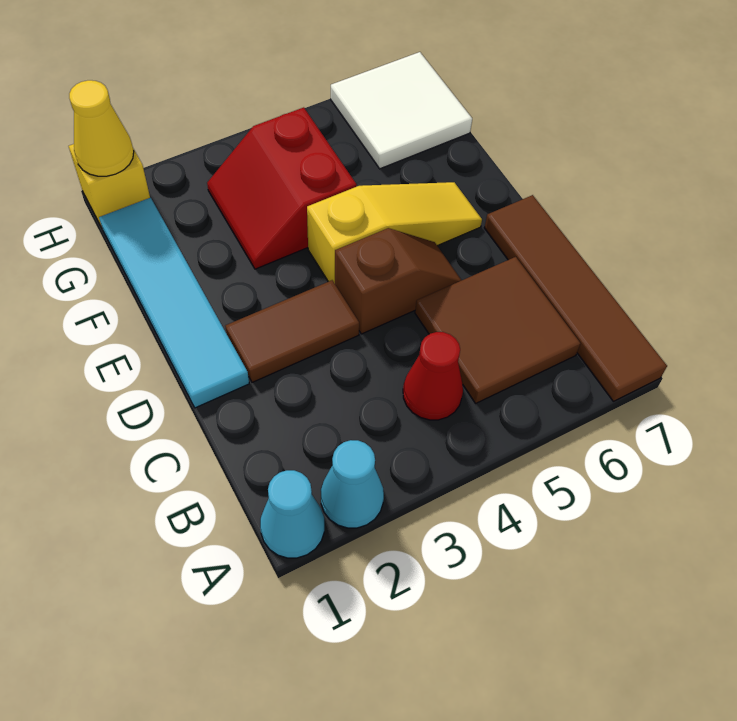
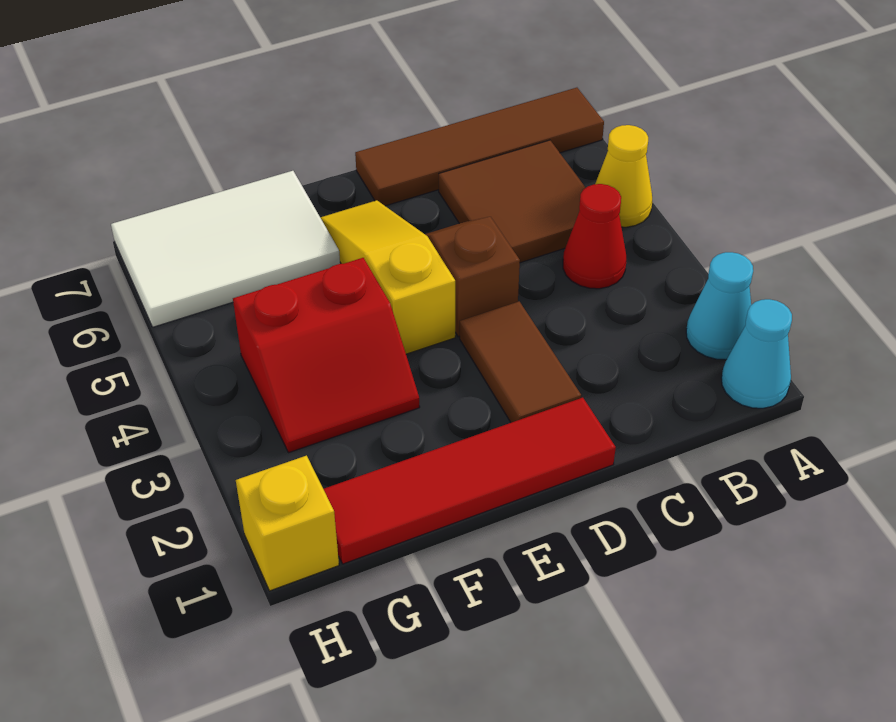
cyan 1x4 tile [99,198,249,408] -> red 1x4 tile [324,398,616,564]
white 2x2 tile [331,52,472,169] -> white 2x3 tile [111,171,340,327]
yellow 1x1 cone [69,80,134,176] -> yellow 1x1 cone moved to [595,125,652,227]

